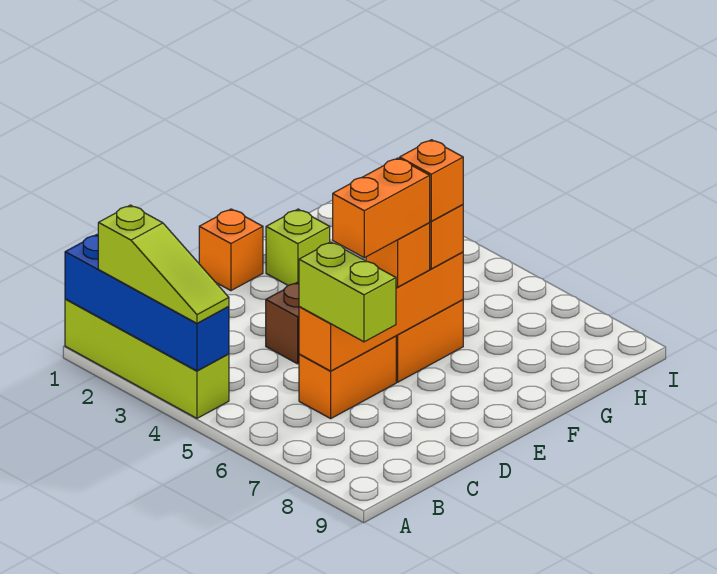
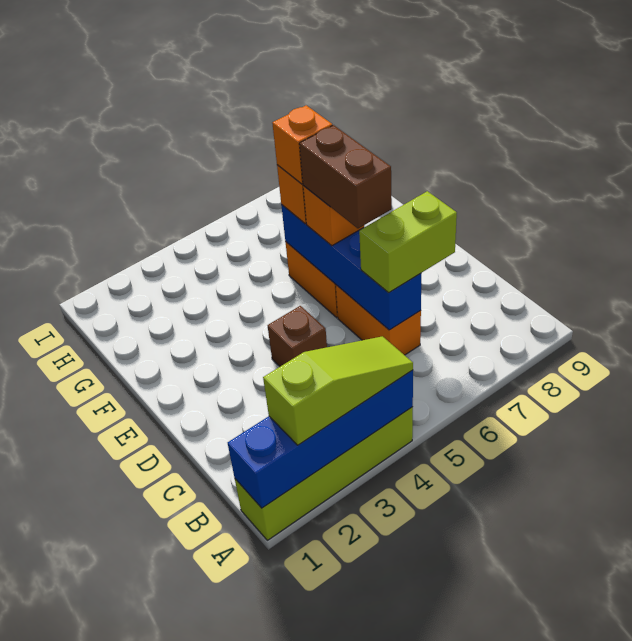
orange 1x4 brick [299,252,463,371] -> blue 1x4 brick [281,205,421,330]
orange 1x2 brick [333,158,430,258] -> brown 1x2 brick [299,125,392,228]
orange 1x1 brick [199,209,263,291] -> none
lime 1x1 brick [266,209,330,285] -> none

